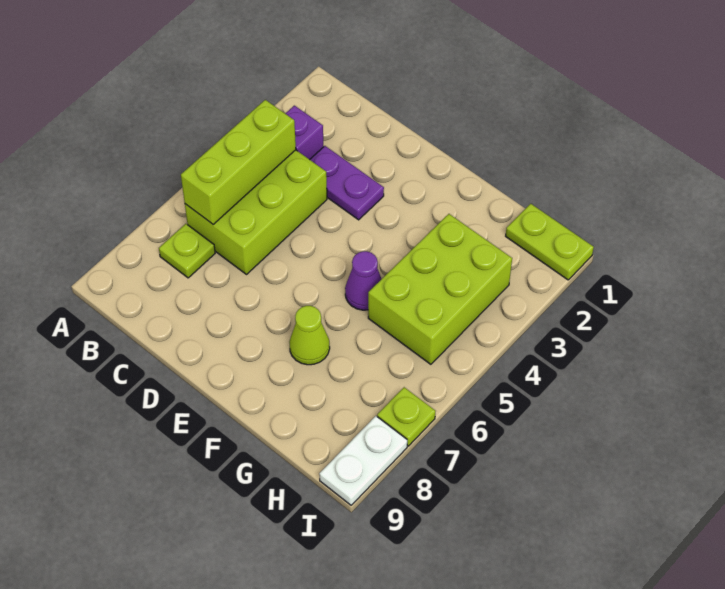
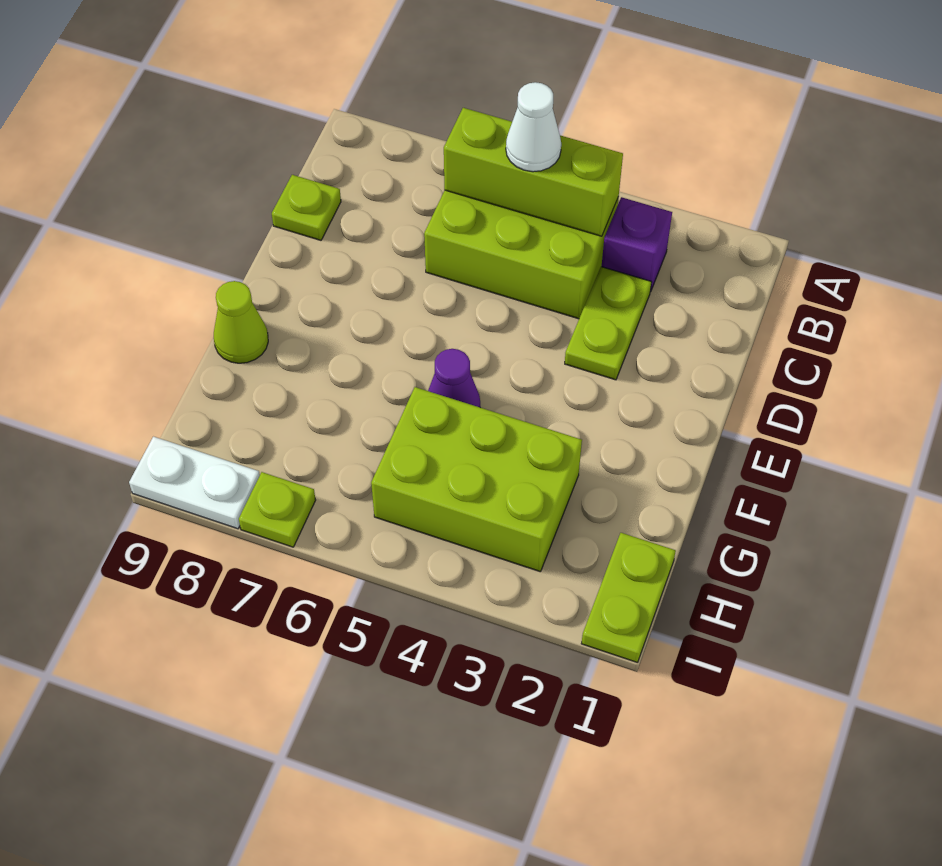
none -> white 1x1 cone [506,82,561,172]
lime 1x1 plate [159,224,215,278] -> lime 1x1 plate moved to [272,175,341,240]
purple 1x2 plate [310,146,384,220] -> lime 1x2 plate [565,267,651,380]
lime 1x1 cone [289,306,330,365] -> lime 1x1 cone moved to [214,281,268,363]

